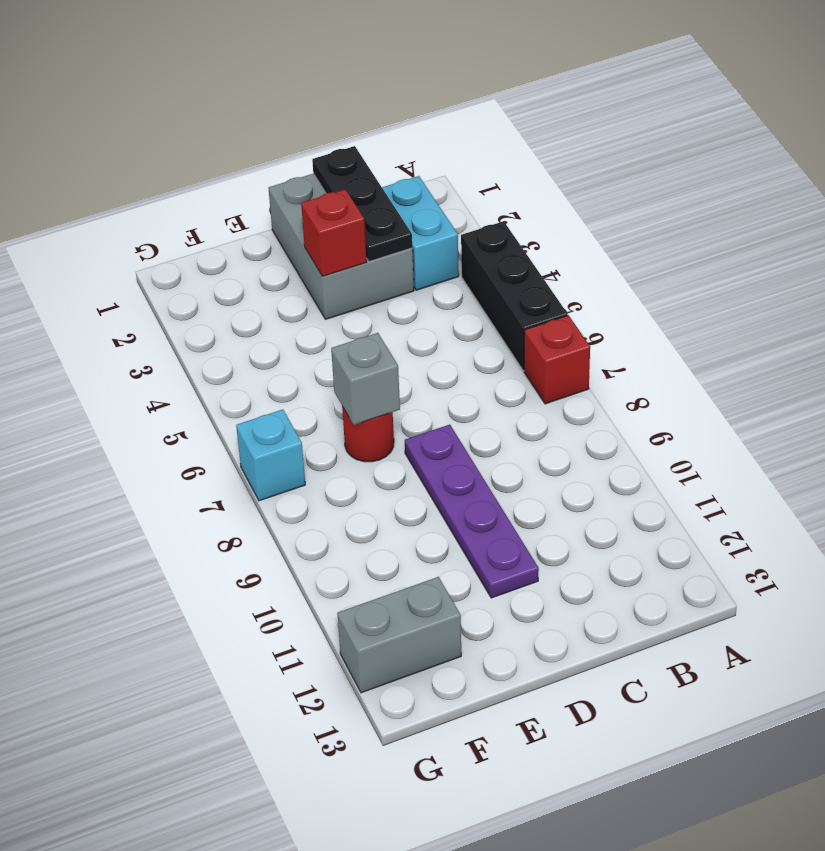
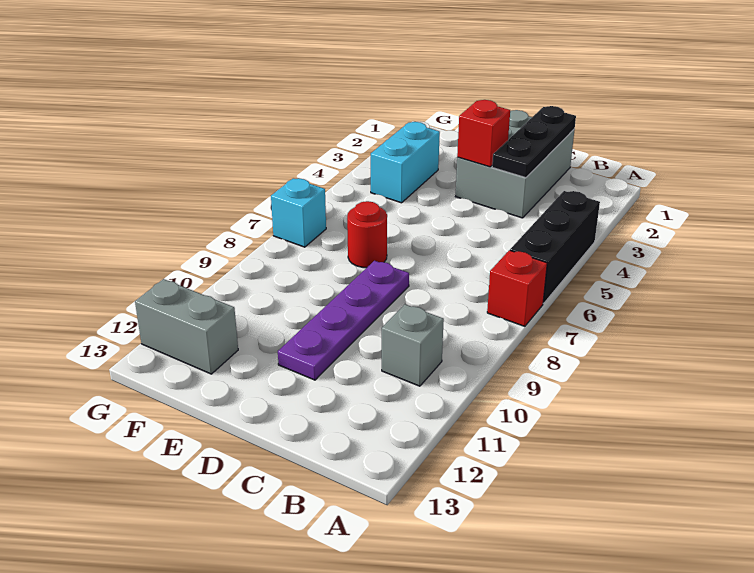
cyan 1x2 brick [382,176,459,290] -> cyan 1x2 brick moved to [371,122,440,203]
grey 1x1 brick [331,333,400,425] -> grey 1x1 brick moved to [382,304,444,386]

